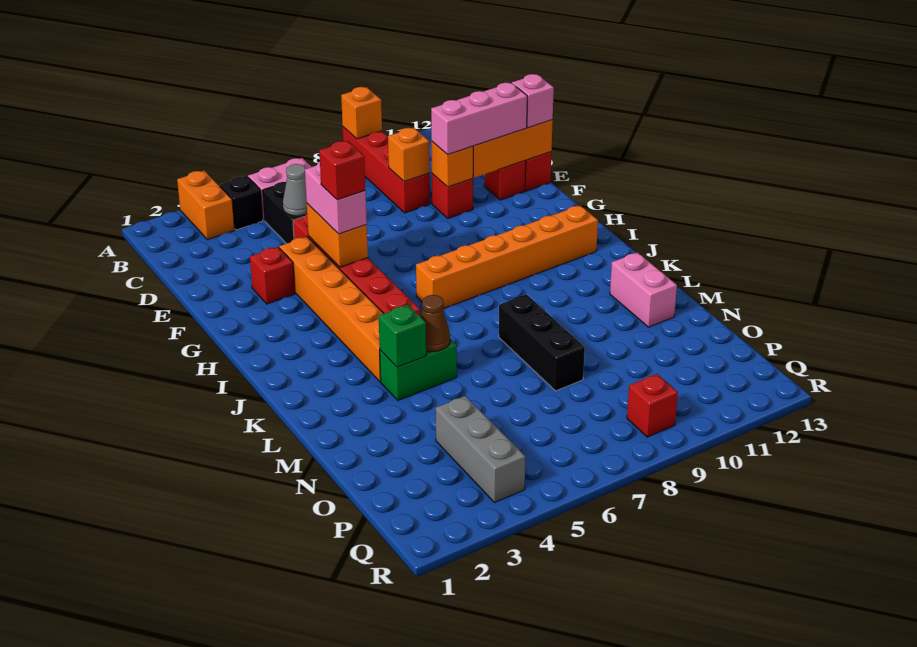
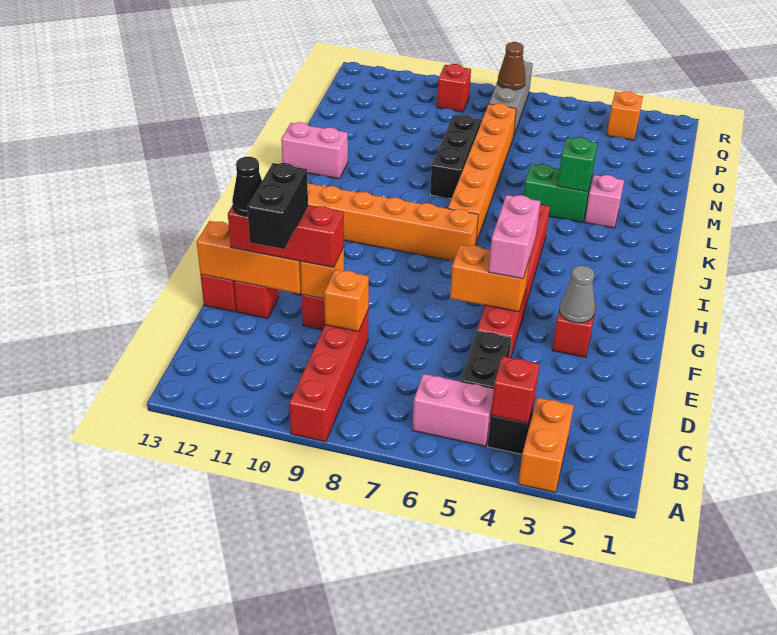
orange 1x1 brick [341,87,382,139] -> orange 1x1 brick moved to [607,91,643,140]
grey 1x1 cone [283,164,307,216] -> grey 1x1 cone moved to [560,266,595,323]
none -> black 1x2 brick [247,163,308,249]
pink 1x3 brick [431,83,527,155] -> red 1x3 brick [228,205,344,268]
none -> black 1x1 cone [232,157,262,216]
pink 1x1 brick [512,74,554,128] -> pink 1x1 brick moved to [585,175,624,228]
orange 1x6 brick [279,237,384,382] -> orange 1x6 brick moved to [448,103,516,243]
orange 1x2 brick [307,204,368,267] -> orange 1x2 brick turned to [450,244,529,312]
red 1x1 brick [319,141,365,200] -> red 1x1 brick moved to [491,356,540,423]
brown 1x1 cone [421,295,450,351] -> brown 1x1 cone moved to [498,42,526,90]
pink 1x2 brick [610,253,677,327] -> pink 1x2 brick turned to [281,122,348,179]
grey 1x3 brick [436,396,525,503] -> grey 1x3 brick moved to [489,60,533,135]

